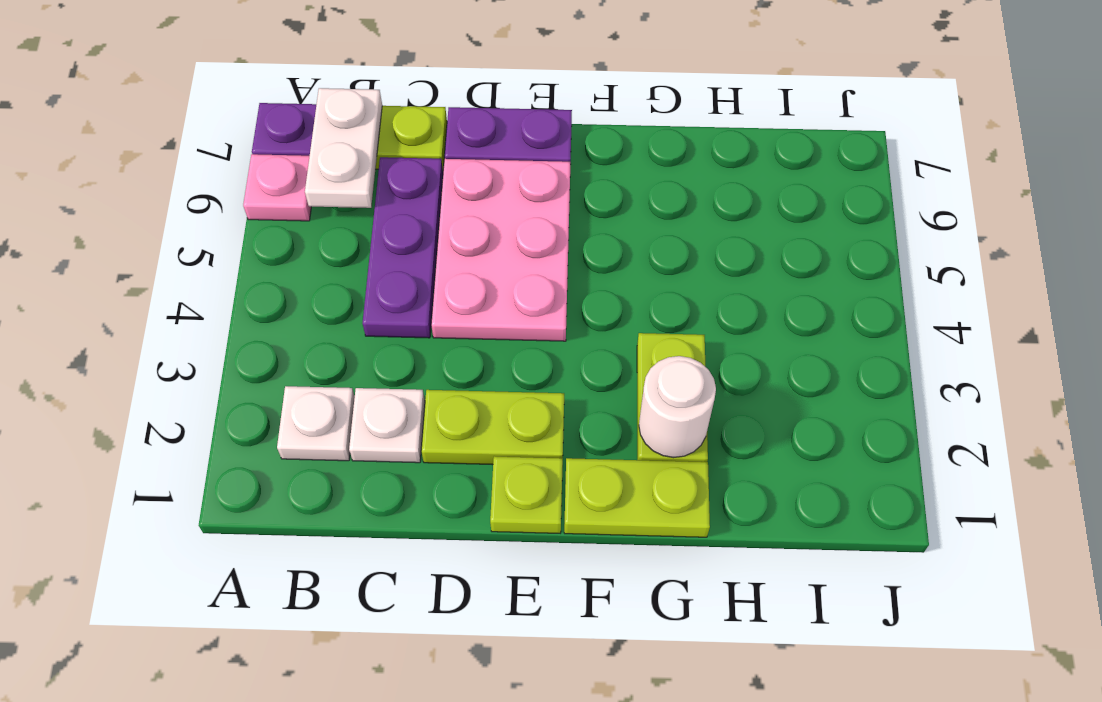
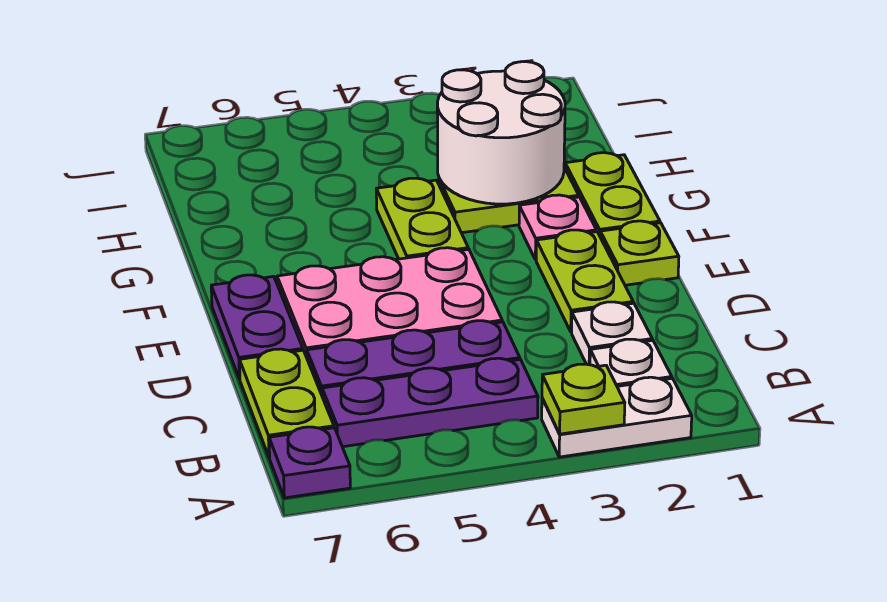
none -> lime 1x1 plate [542,364,625,434]
pink 1x1 plate [243,154,311,221] -> pink 1x1 plate moved to [519,195,596,260]
none -> purple 1x3 plate [322,358,538,447]
white 1x2 plate [305,88,382,208] -> white 1x2 plate moved to [542,377,692,457]
none -> lime 1x2 plate [376,178,468,259]
white 1x1 round brick [639,356,716,458] -> white 2x2 round brick [437,62,565,204]

